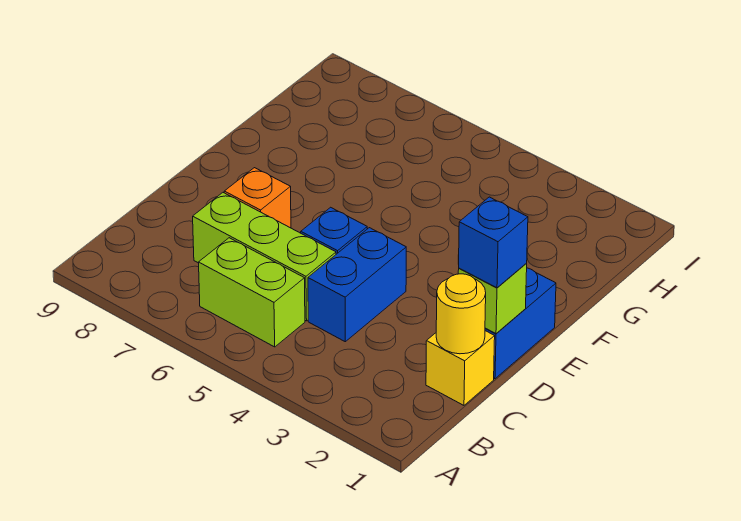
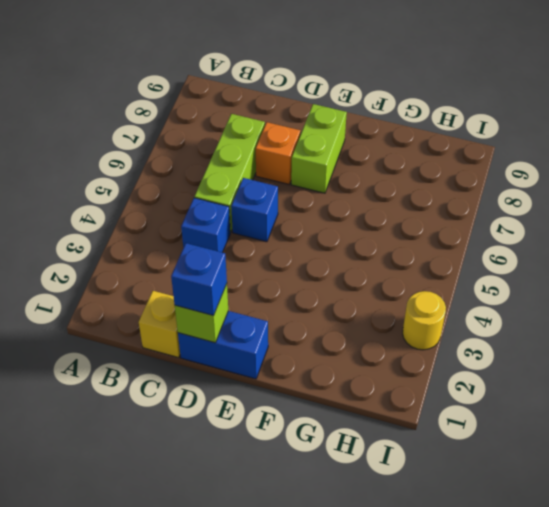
lime 1x2 brick [199,238,305,347] -> lime 1x2 brick moved to [291,104,347,193]
yellow 1x1 round brick [436,274,486,354] -> yellow 1x1 round brick moved to [403,291,446,350]
blue 1x2 brick [308,228,406,342] -> blue 1x1 brick [181,198,230,252]

